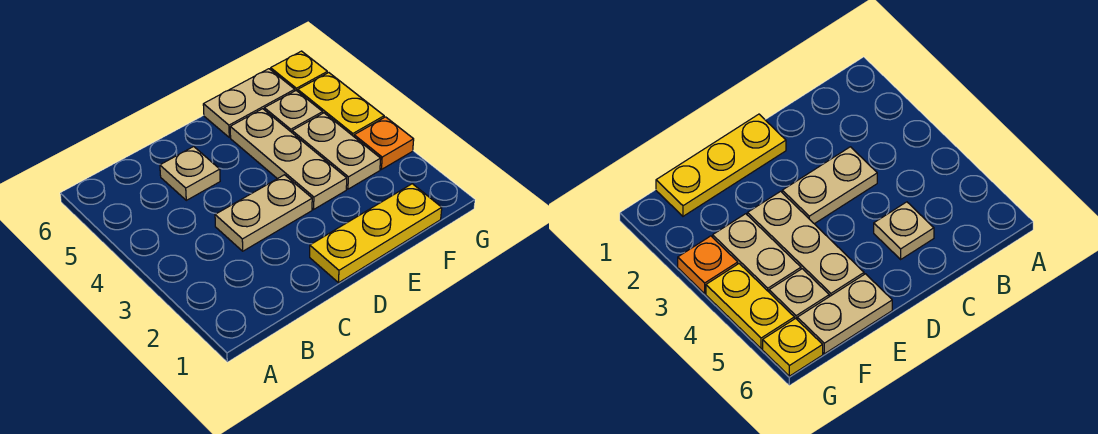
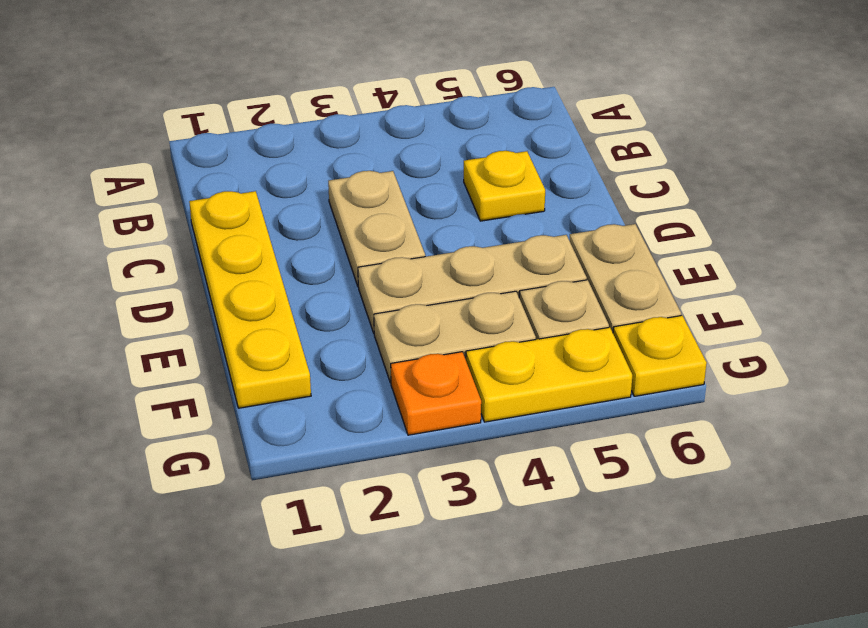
tan 1x1 plate [160,147,220,200] -> yellow 1x1 plate [464,151,545,221]
yellow 1x3 plate [310,184,442,283] -> yellow 1x4 plate [189,191,311,408]

